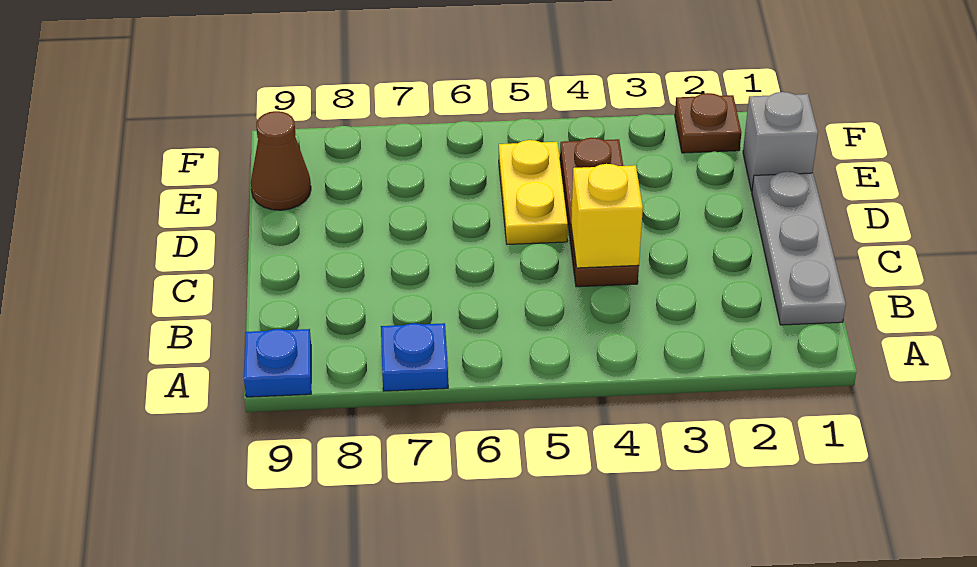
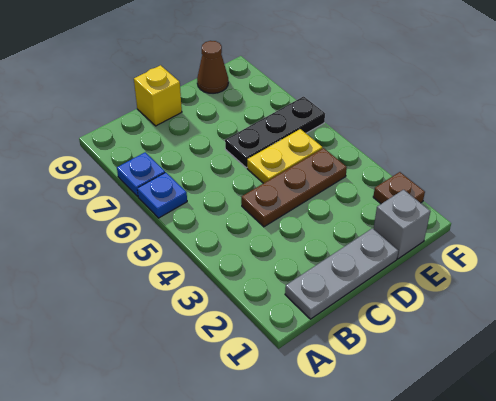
blue 1x1 plate [244,329,311,397] -> blue 1x1 plate moved to [137,172,187,218]
yellow 1x1 brick [571,164,643,268] -> yellow 1x1 brick moved to [134,65,182,126]
none -> black 1x3 plate [225,96,325,168]

